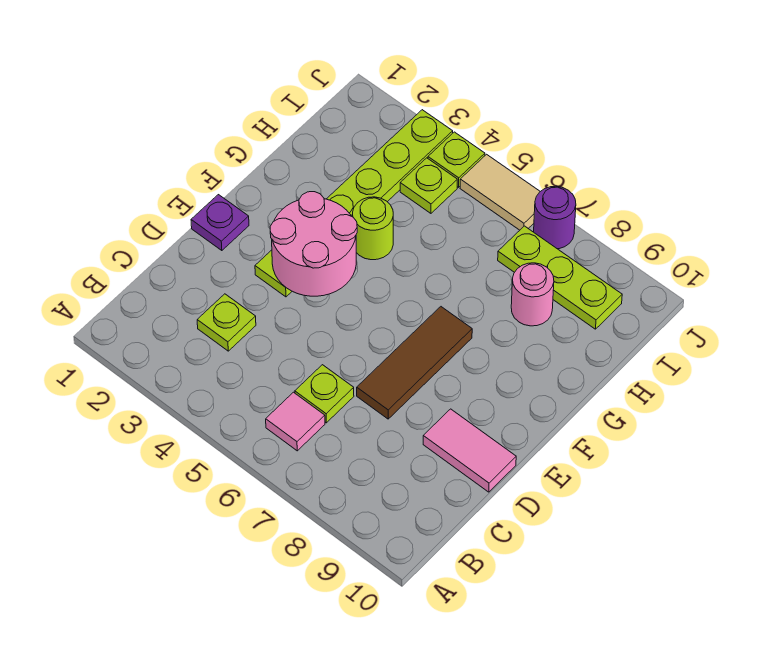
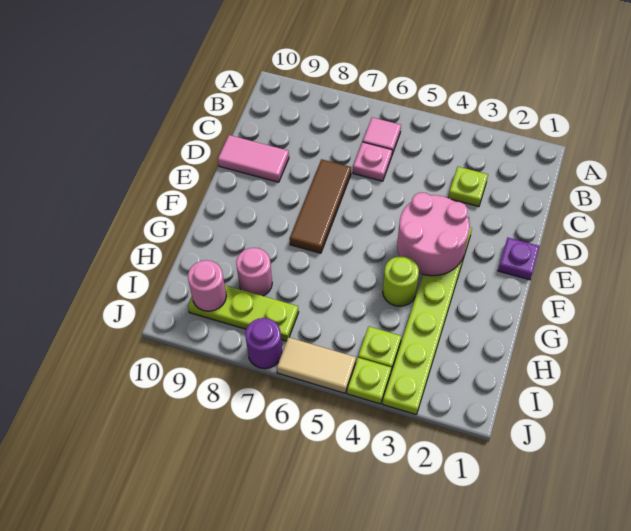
lime 1x1 plate [295,365,354,423] -> pink 1x1 plate [353,142,392,181]
none -> pink 1x1 round brick [188,260,226,311]

